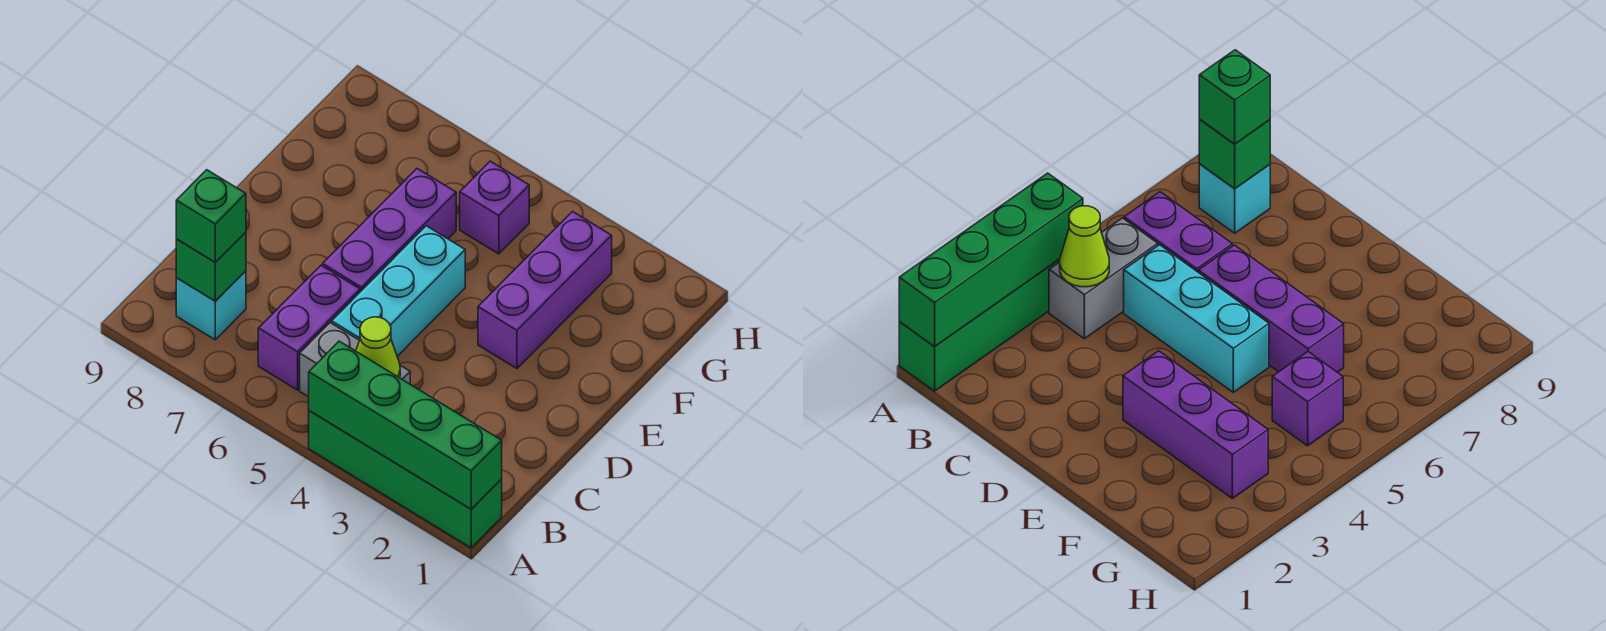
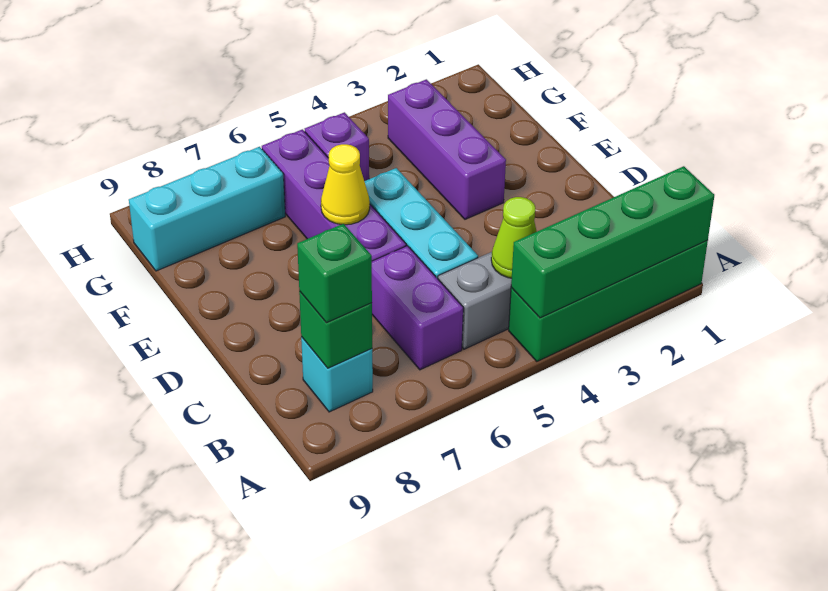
purple 1x3 brick [323,169,456,292] -> purple 1x4 brick [262,129,406,261]
none -> yellow 1x1 cone [321,144,370,225]
none -> cyan 1x3 brick [129,147,285,271]

